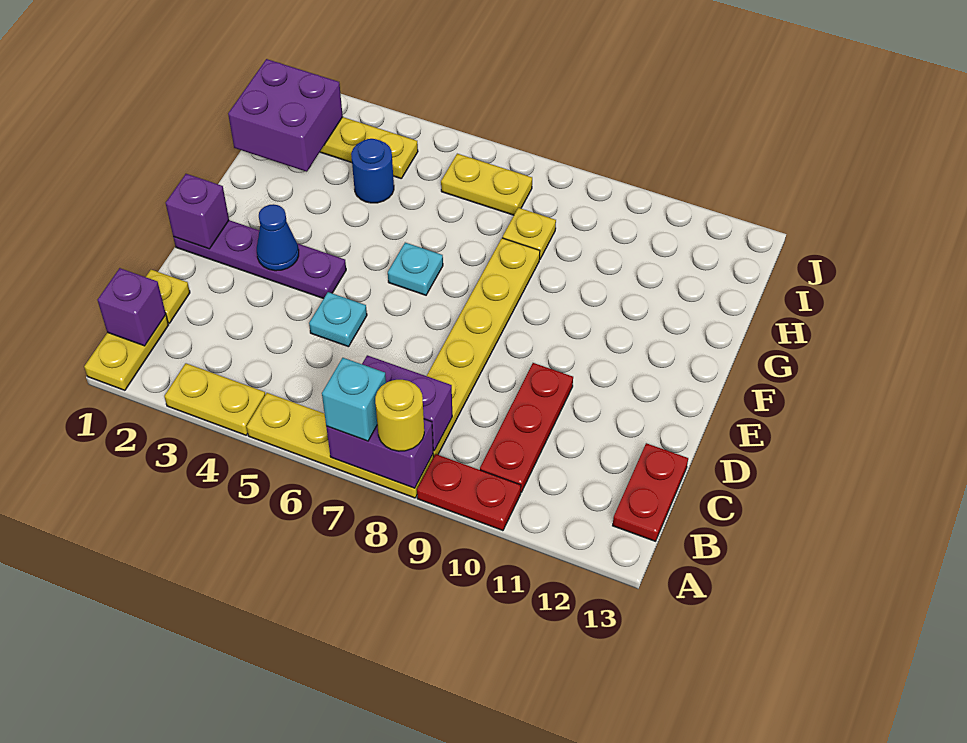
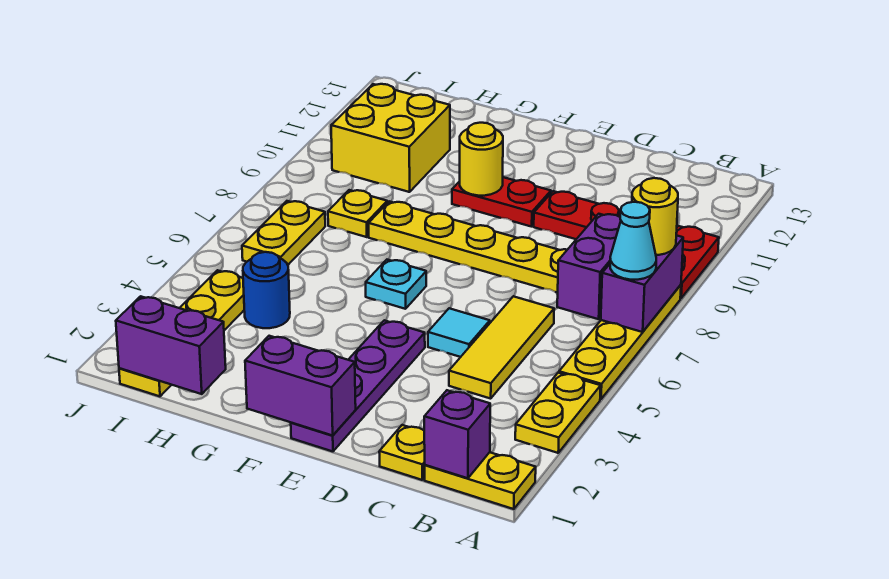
cyan 1x1 brick [322,358,386,441] -> cyan 1x1 cone [610,202,656,280]
red 1x2 plate [613,443,688,541] -> red 1x2 plate moved to [452,177,551,227]
none -> yellow 1x3 tile [449,296,554,399]
cyan 1x1 plate [309,292,367,347] -> cyan 1x1 tile [428,308,490,357]
purple 1x1 brick [166,174,229,249] -> purple 1x2 brick [245,336,356,435]
blue 1x1 cone [257,204,299,271] -> none
none -> yellow 1x1 round brick [460,123,503,196]
purple 2x2 brick [228,59,343,172] -> purple 1x2 brick [116,296,226,394]
none -> yellow 2x2 brick [331,84,450,192]

